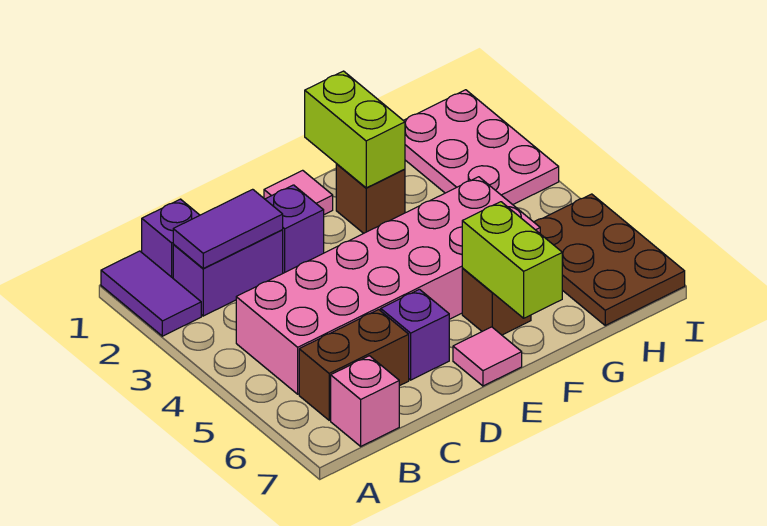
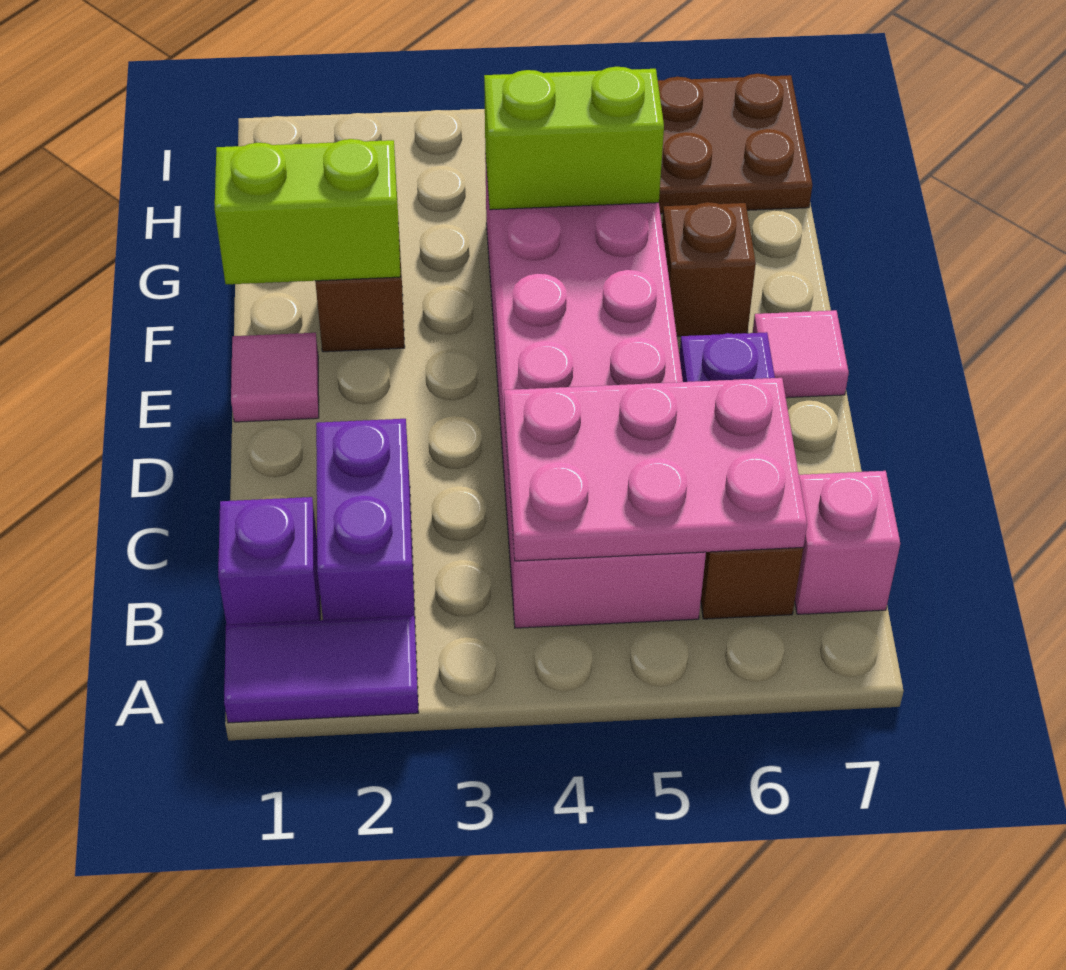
purple 1x2 tile [173,189,283,268] -> none
purple 1x1 brick [265,185,324,273] -> none
lime 1x2 brick [462,202,562,318] -> lime 1x2 brick moved to [484,67,664,210]
pink 2x3 plate [403,90,559,205] -> pink 2x3 plate moved to [504,378,807,561]

